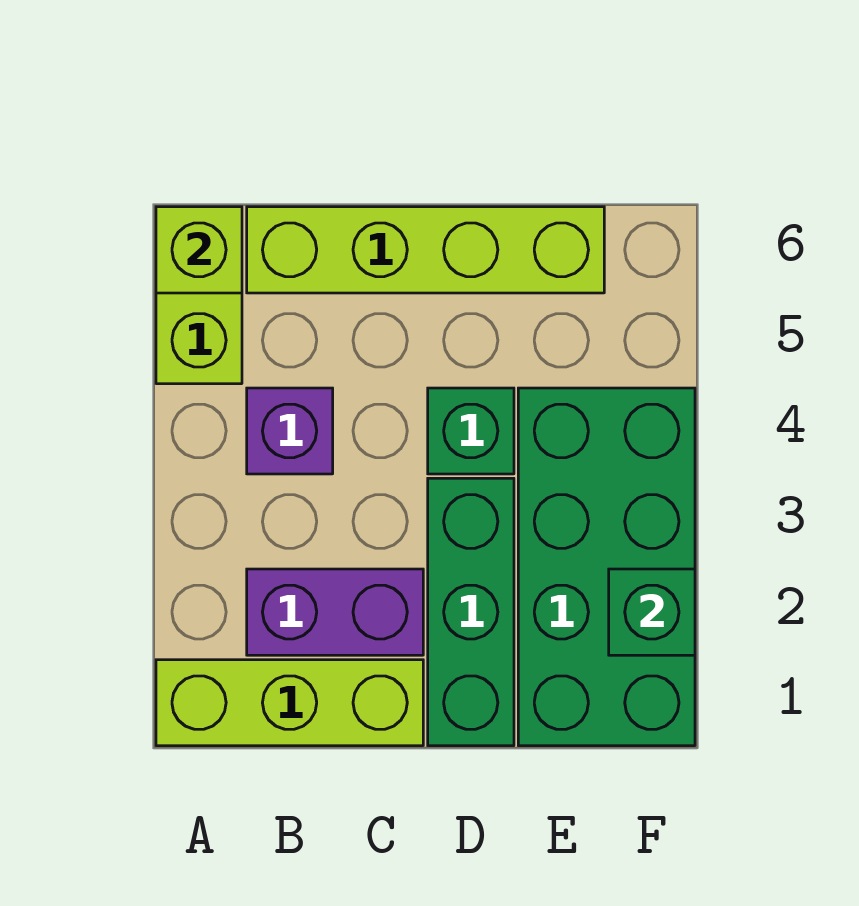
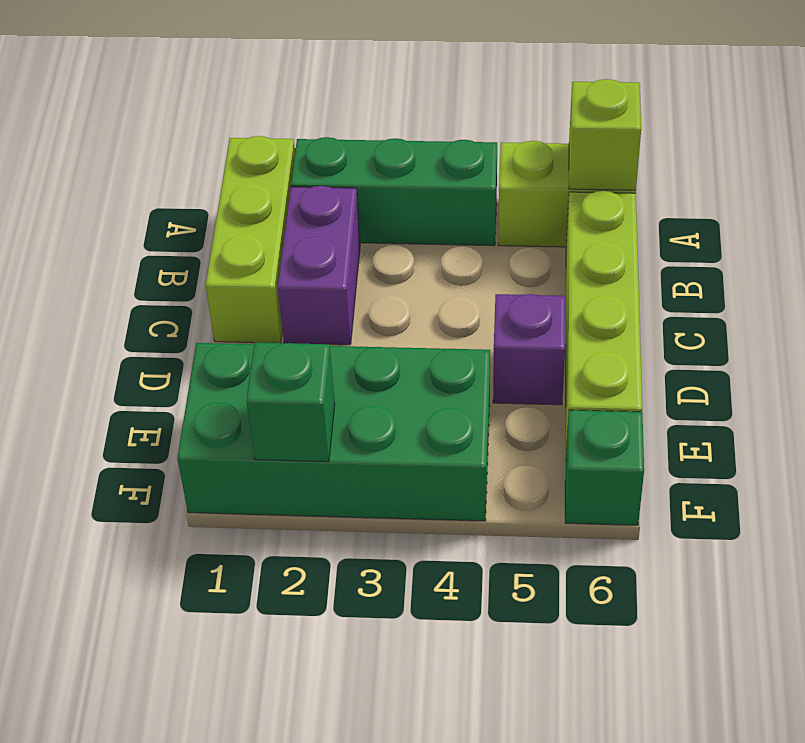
purple 1x1 brick [247,388,333,474] -> purple 1x1 brick moved to [493,294,565,405]
green 1x3 brick [428,478,514,746] -> green 1x3 brick moved to [291,137,497,246]
green 1x1 brick [428,388,514,474] -> green 1x1 brick moved to [565,410,644,525]

